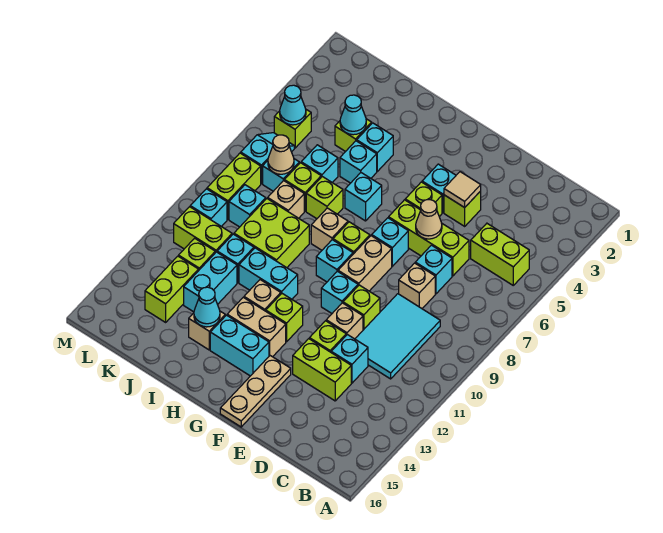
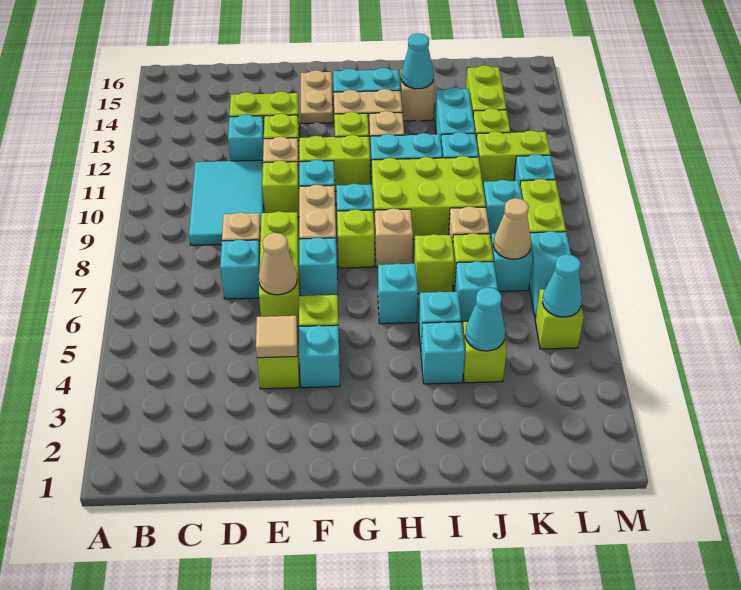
lime 1x2 brick [471,223,529,285] -> lime 1x2 brick moved to [299,135,370,191]
lime 1x3 brick [389,200,469,276] -> lime 1x3 brick turned to [259,212,299,326]
tan 1x3 plate [220,356,291,427] -> tan 1x2 plate [301,70,333,124]
lime 2x2 brick [234,199,309,268] -> lime 2x3 brick [372,156,486,239]

